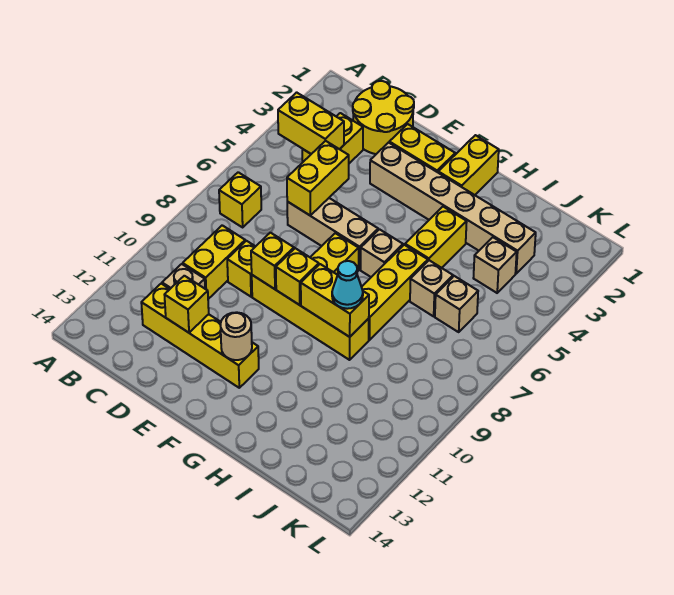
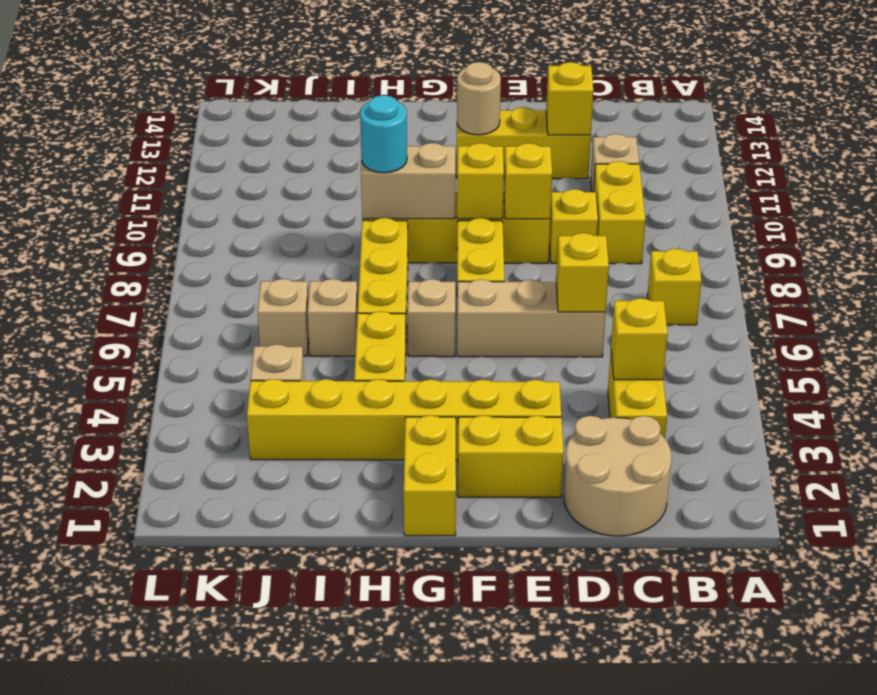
yellow 1x2 brick [278,92,344,154] -> yellow 1x1 brick [611,298,668,380]
yellow 2x2 round brick [353,81,414,154] -> tan 2x2 round brick [564,416,671,536]
yellow 1x4 brick [141,284,259,388] -> yellow 1x3 brick [457,107,591,179]
yellow 1x2 brick [287,141,349,216] -> yellow 1x1 brick [556,233,609,312]
tan 1x6 brick [370,143,536,274] -> yellow 1x6 brick [247,379,561,460]
yellow 1x2 brick [301,264,369,337] -> tan 1x2 brick [361,143,455,219]
cyan 1x1 cone [332,261,363,309] -> cyan 1x1 round brick [360,95,407,173]

